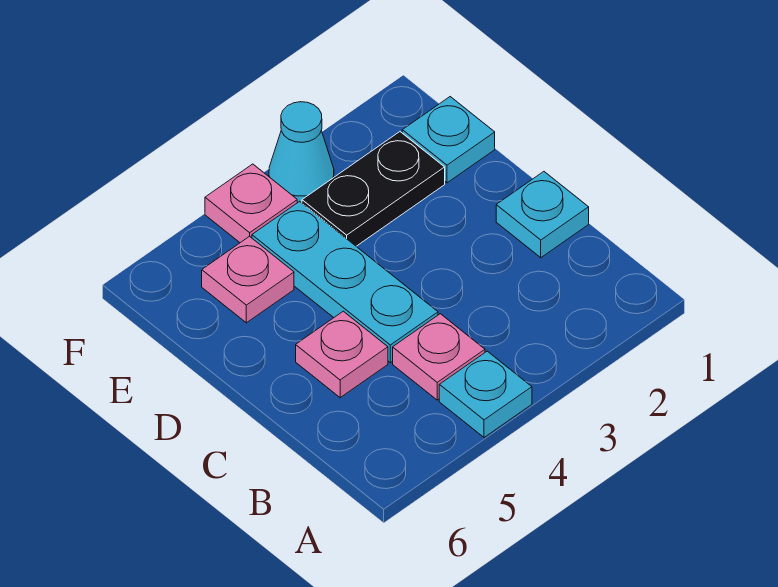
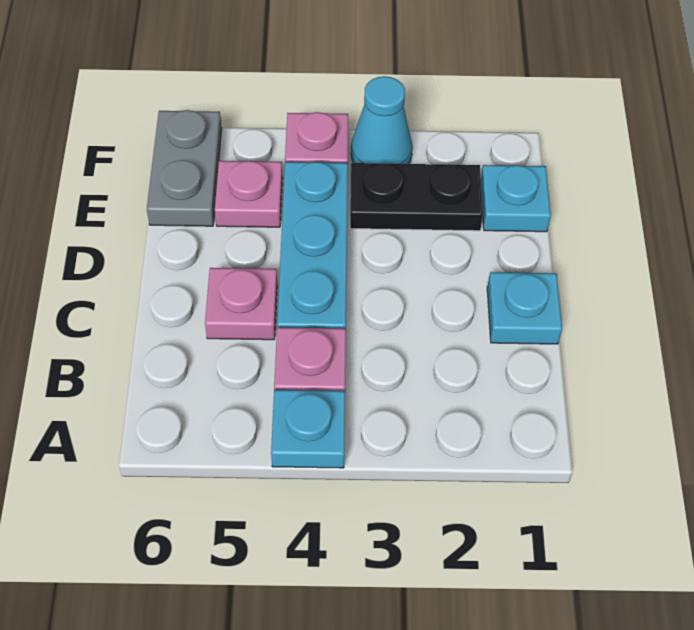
none -> grey 1x2 plate [147,110,222,226]

